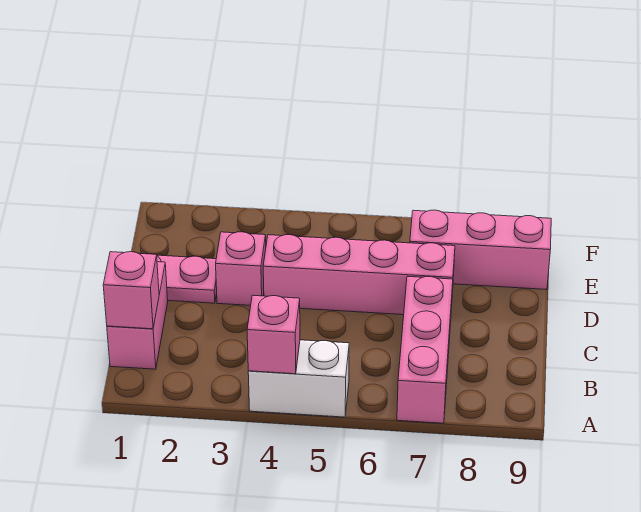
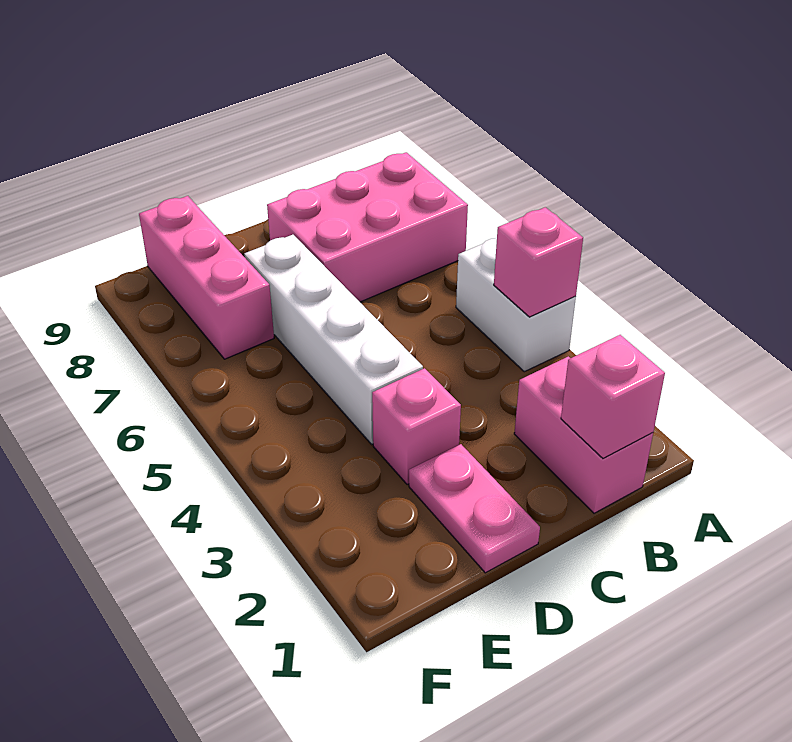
pink 1x3 brick [397,276,453,423] -> pink 2x3 brick [267,152,468,302]
pink 1x2 brick [107,262,168,369] -> pink 1x2 brick turned to [514,356,653,513]
pink 1x4 brick [263,235,455,315] -> white 1x4 brick [244,235,423,444]

